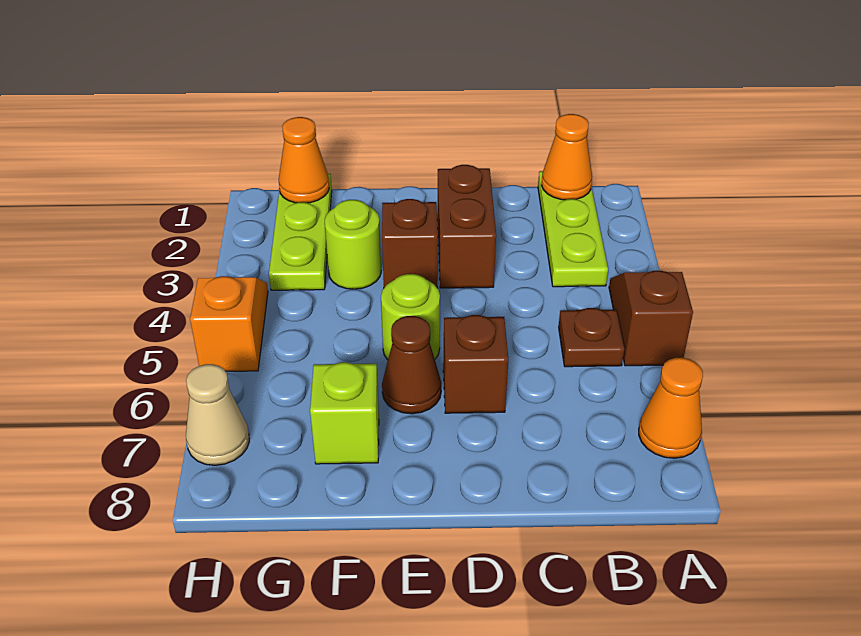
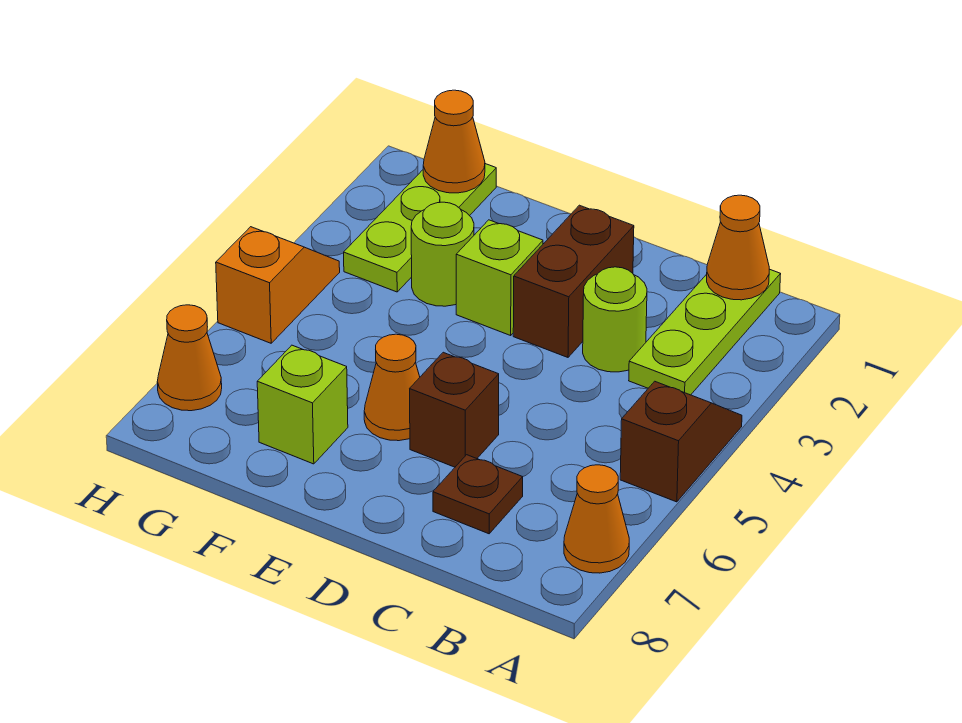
brown 1x1 plate [559,308,624,367] -> brown 1x1 plate moved to [433,455,523,534]
brown 1x1 brick [382,199,438,288] -> lime 1x1 brick [456,220,543,335]
lime 1x1 round brick [381,274,440,360] -> lime 1x1 round brick moved to [583,267,647,372]
brown 1x1 cone [382,316,441,414] -> orange 1x1 cone [364,334,420,441]
tan 1x1 cone [186,364,249,465] -> orange 1x1 cone [157,305,222,411]

